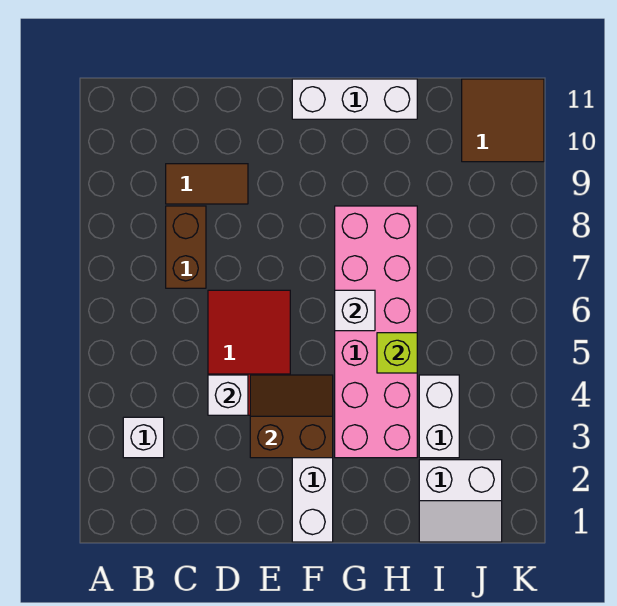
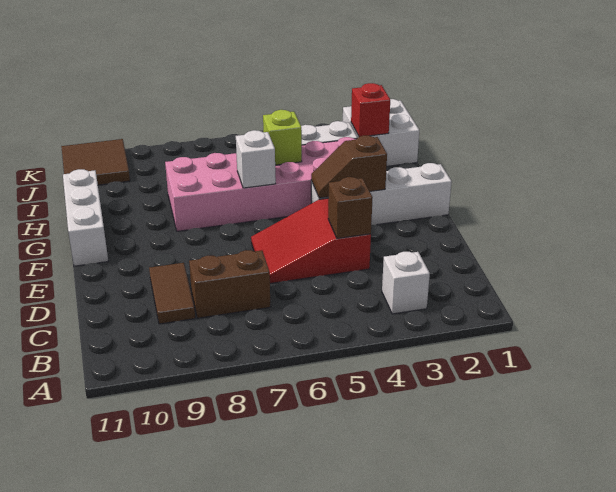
white 1x1 brick [208,375,248,415] -> brown 1x1 brick [328,177,373,238]
brown 2x2 slope [250,375,333,458] -> brown 1x2 slope [311,136,387,198]
white 2x2 slope [419,460,502,542] -> white 2x2 brick [343,99,419,166]
none -> red 1x1 brick [351,83,390,137]

